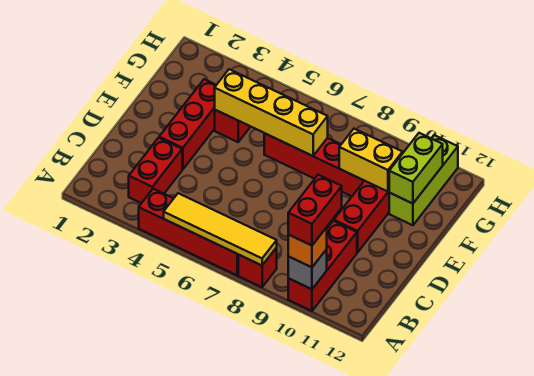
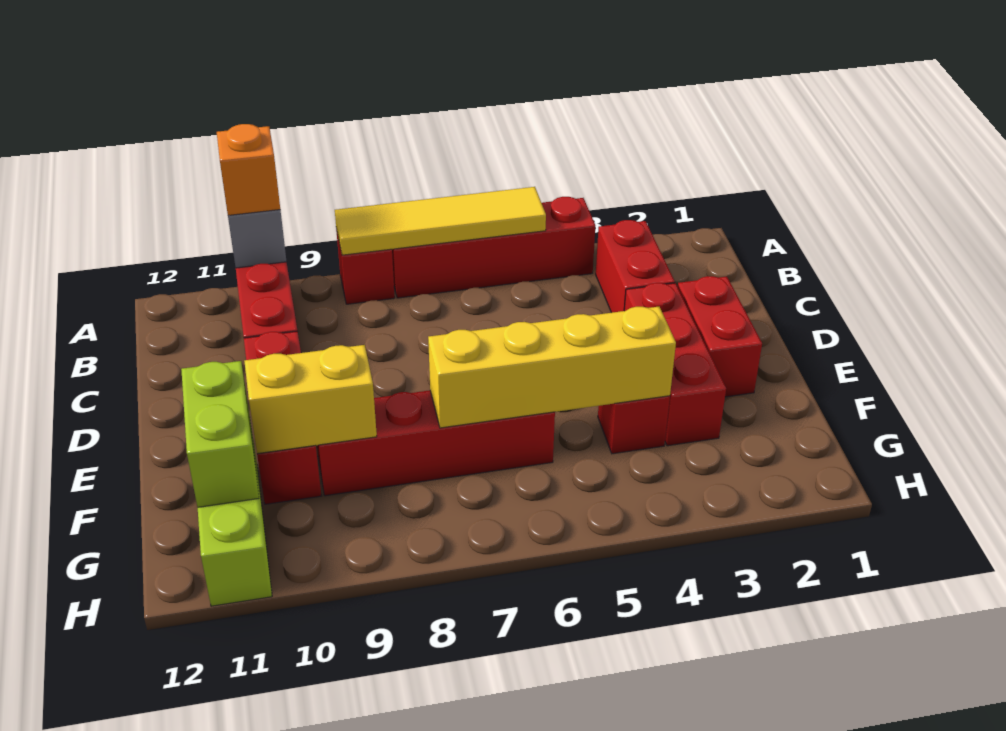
red 1x2 brick [288,175,342,246] -> red 1x2 brick moved to [678,276,762,397]

